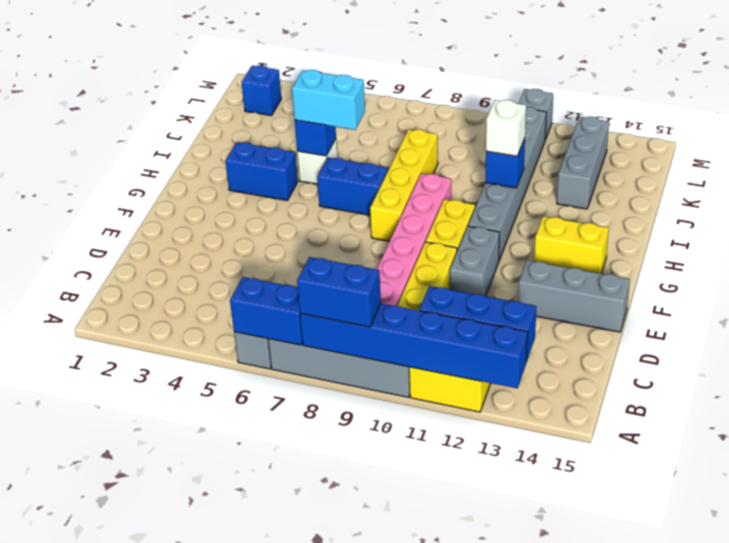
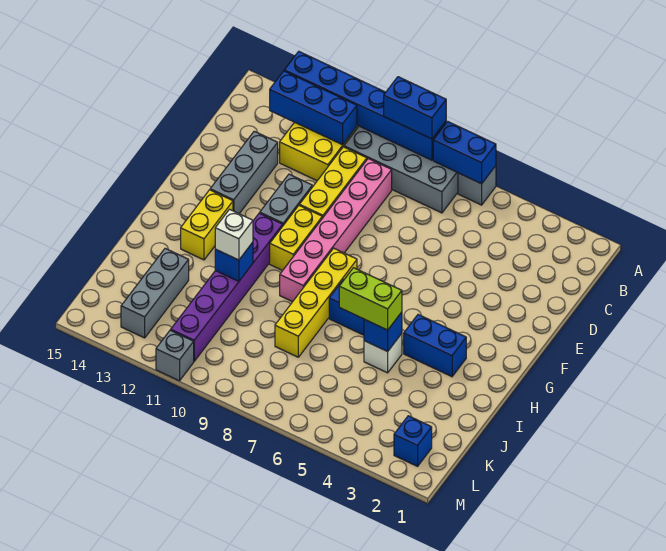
grey 1x3 brick [518,260,630,332] -> grey 1x3 brick turned to [210,131,278,214]
grey 1x6 brick [468,107,546,260] -> purple 1x6 brick [171,213,283,361]
yellow 1x2 brick [534,216,609,274] -> yellow 1x2 brick turned to [181,190,233,260]
cyan 1x2 brick [292,70,365,130] -> lime 1x2 brick [339,268,402,330]

